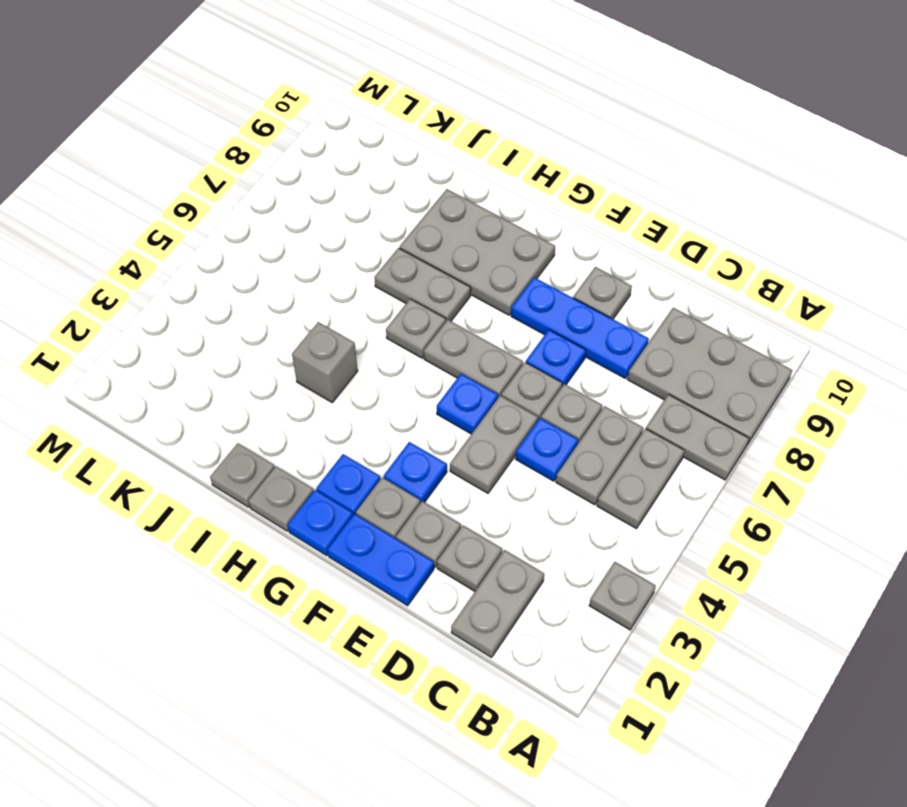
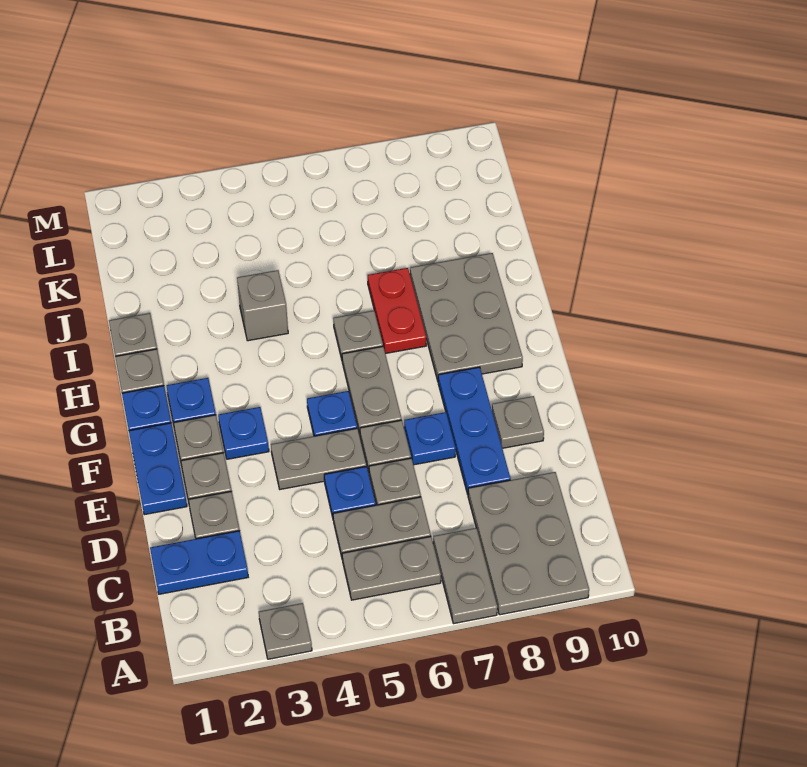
grey 1x2 plate [451,550,544,657] -> blue 1x2 plate [150,531,248,594]
grey 1x2 plate [374,248,471,321] -> red 1x2 plate [368,268,426,354]

